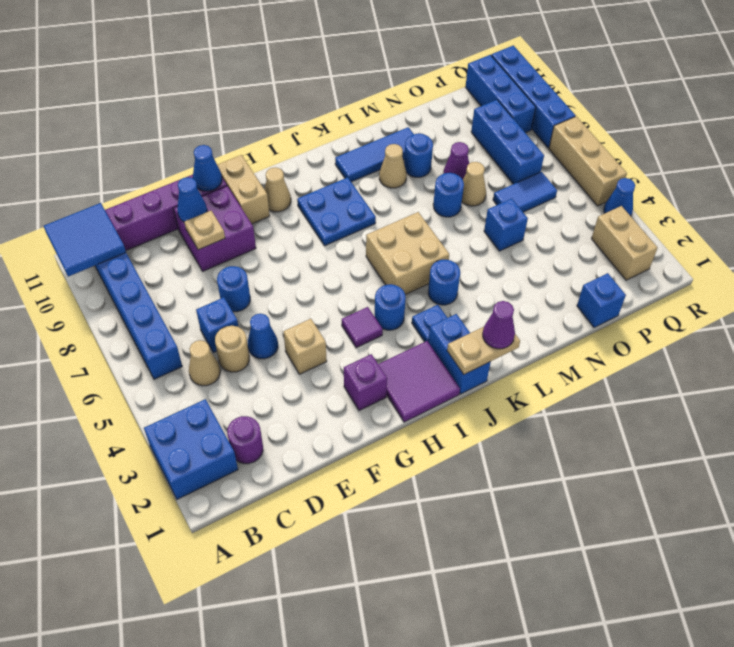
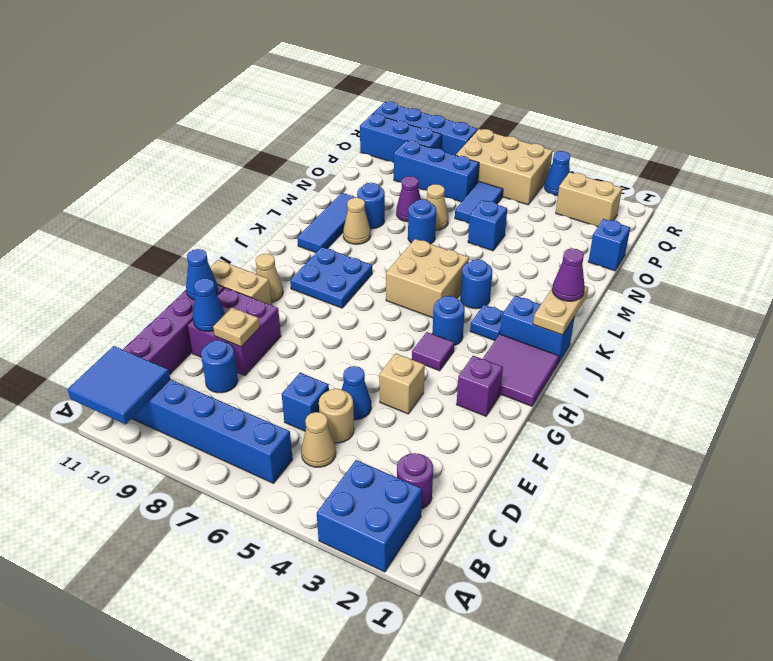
blue 1x1 round brick [217,266,250,312] -> blue 1x1 round brick moved to [201,340,238,393]
tan 1x3 brick [549,116,627,206] -> tan 2x3 brick [456,129,553,205]

